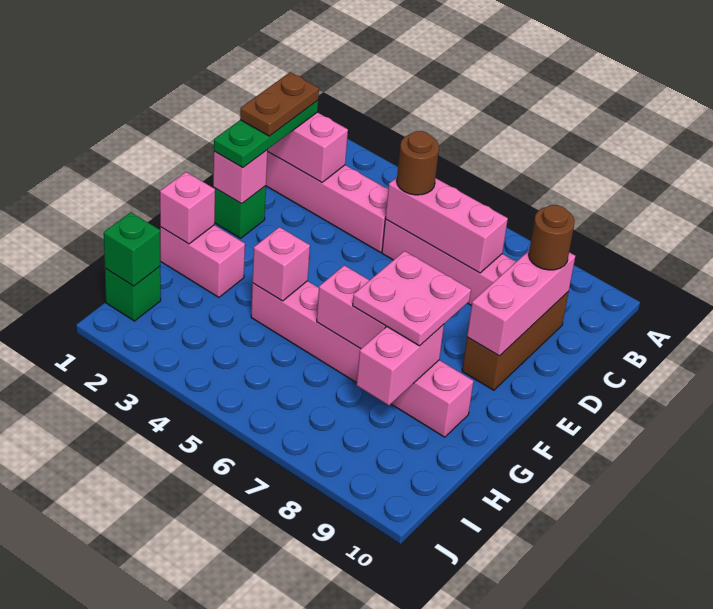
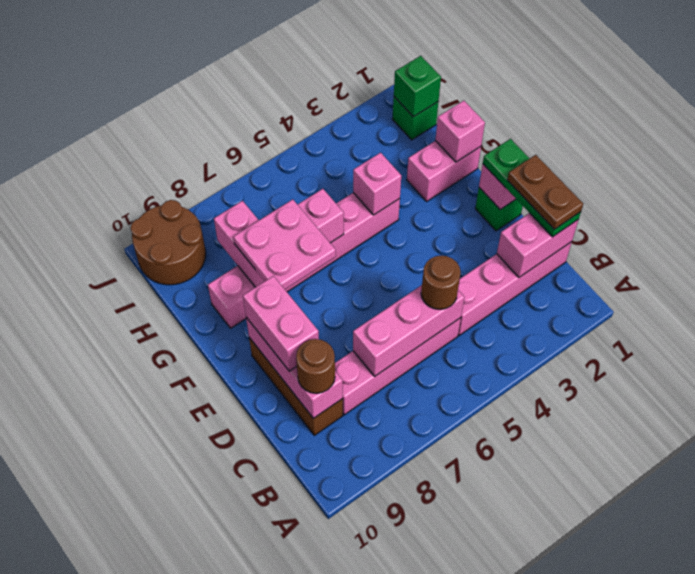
none -> pink 1x2 brick [243,276,319,371]
none -> brown 2x2 round brick [131,200,206,285]

